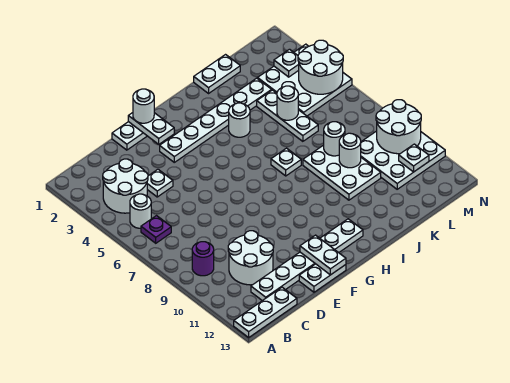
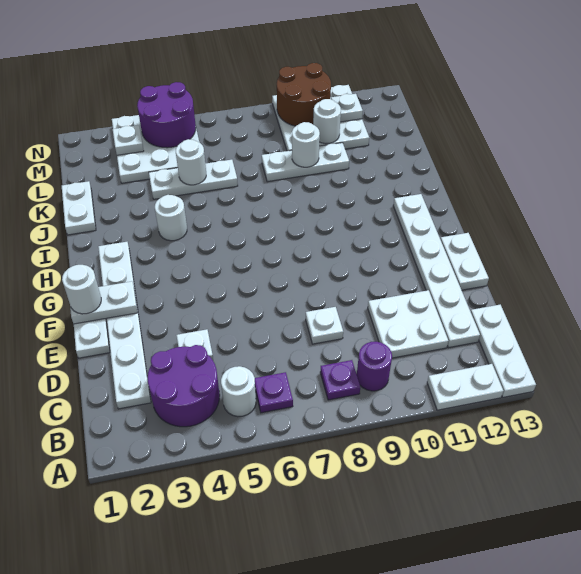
white 2x2 round brick [103,159,148,213] -> purple 2x2 round brick [147,345,220,427]
none -> purple 1x1 plate [320,360,360,400]
white 2x2 round brick [228,231,273,285] -> white 2x2 plate [368,290,448,358]
white 1x6 plate [160,78,272,162] -> white 1x6 plate moved to [98,242,151,409]
white 1x2 plate [300,235,346,275] -> white 1x2 plate moved to [427,364,503,410]
white 1x1 plate [271,148,301,176] -> white 1x1 plate moved to [306,307,343,344]
white 2x3 plate [303,145,381,200] -> white 1x3 plate [262,143,349,182]
white 1x1 round brick [324,122,345,156] -> white 1x1 round brick moved to [313,99,341,144]
white 2x2 round brick [298,40,343,94] -> purple 2x2 round brick [137,82,196,148]
white 2x2 round brick [376,100,421,154] -> brown 2x2 round brick [277,63,331,126]

